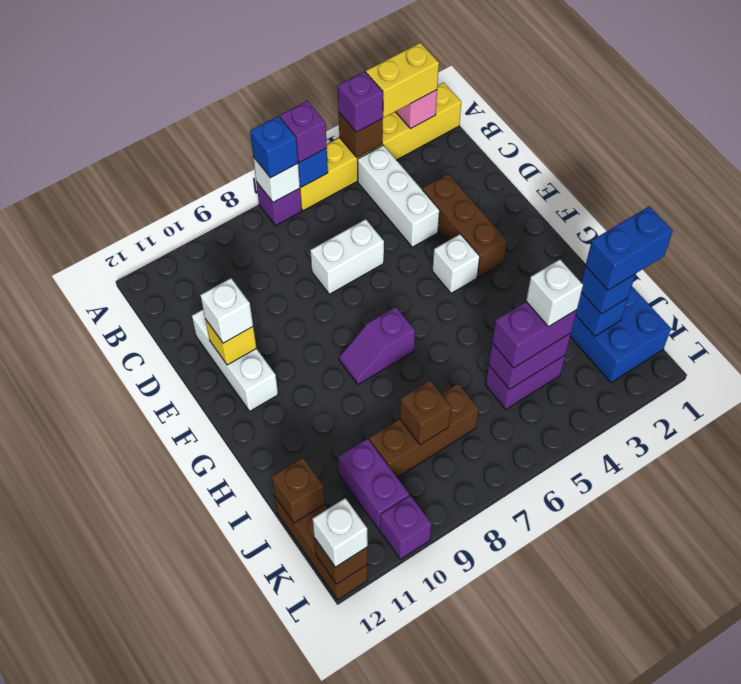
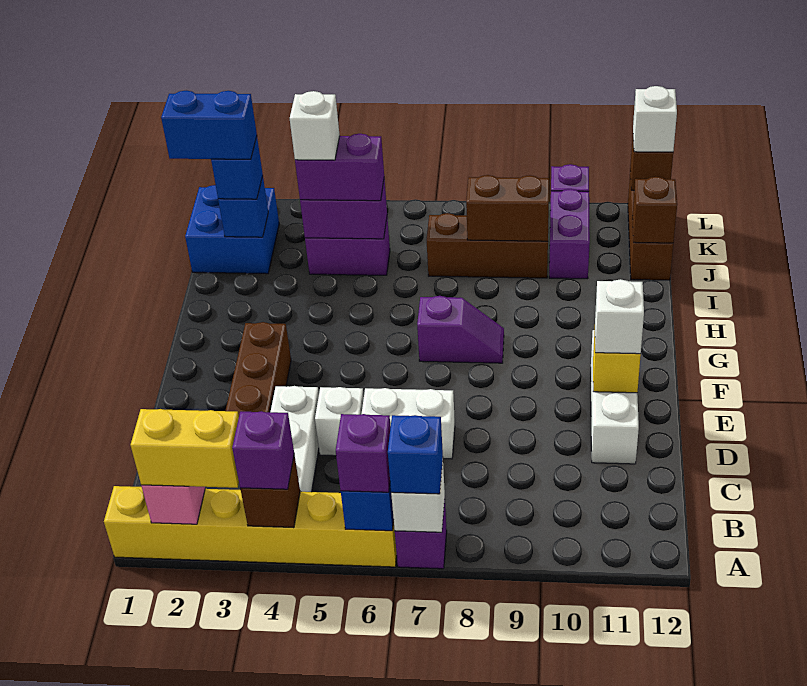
white 1x1 brick [432,234,480,293] -> white 1x1 brick moved to [315,387,364,456]
brown 1x1 brick [400,381,451,445] -> brown 1x2 brick [466,175,549,241]

